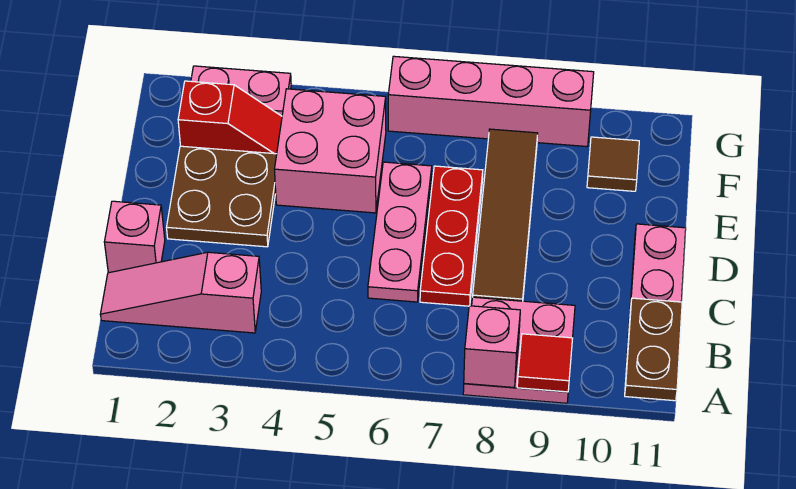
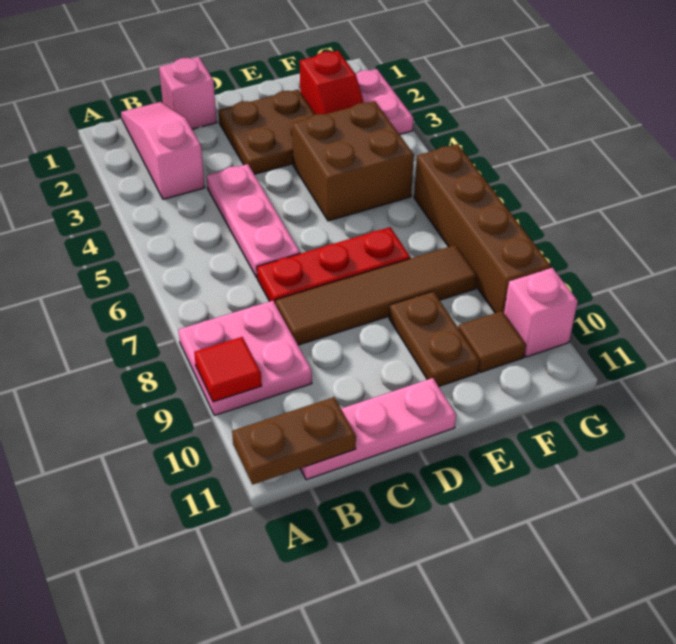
pink 1x1 brick [464,306,520,387] -> pink 1x1 brick moved to [504,268,578,357]
pink 1x3 plate [368,162,432,302] -> pink 1x3 plate turned to [207,164,300,278]
pink 2x2 brick [275,89,386,213] -> brown 2x2 brick [292,101,414,221]
none -> brown 1x2 plate [389,291,480,387]
pink 1x4 brick [388,56,594,146] -> brown 1x4 brick [414,144,551,313]

